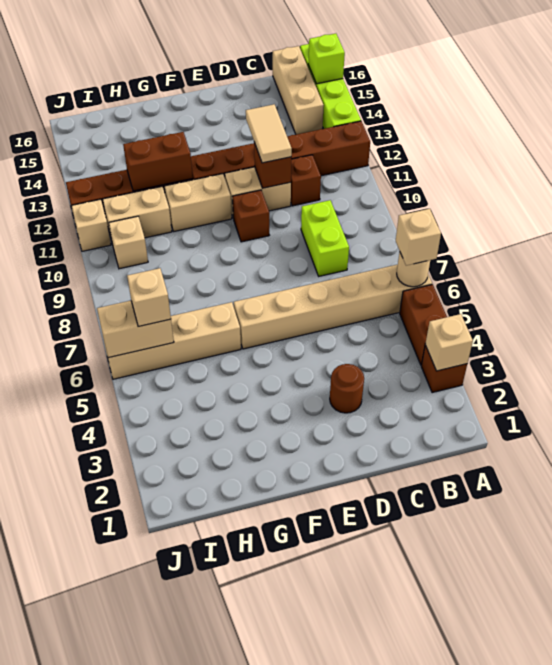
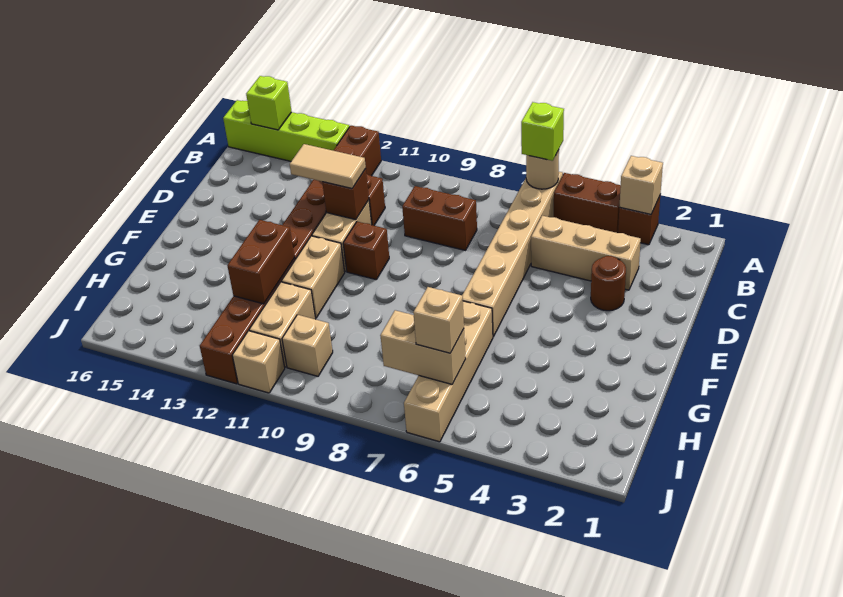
tan 1x1 brick [396,209,441,266] -> lime 1x1 brick [521,102,564,161]
tan 1x3 brick [273,46,324,134] -> tan 1x3 brick moved to [531,216,641,290]
lime 1x2 brick [301,200,349,276] -> brown 1x2 brick [402,186,477,250]
tan 1x2 brick [97,301,174,358] -> tan 1x2 brick turned to [380,310,466,384]

